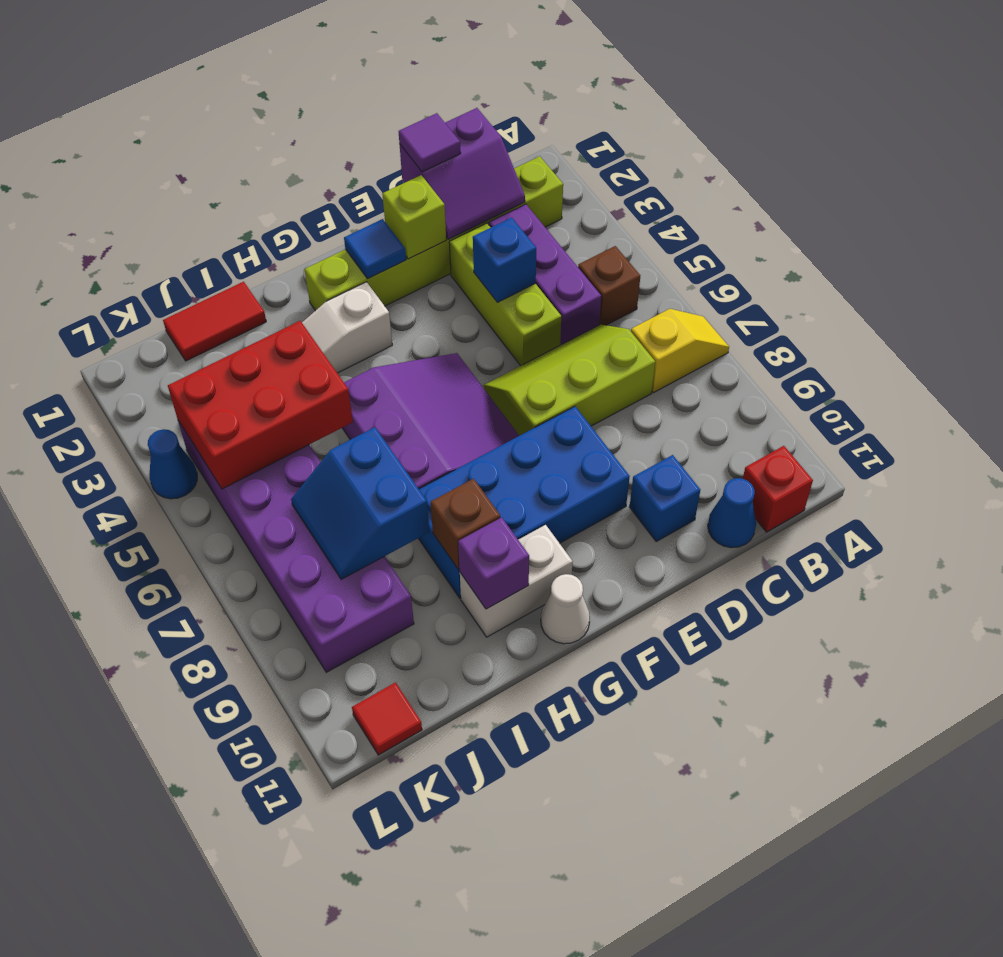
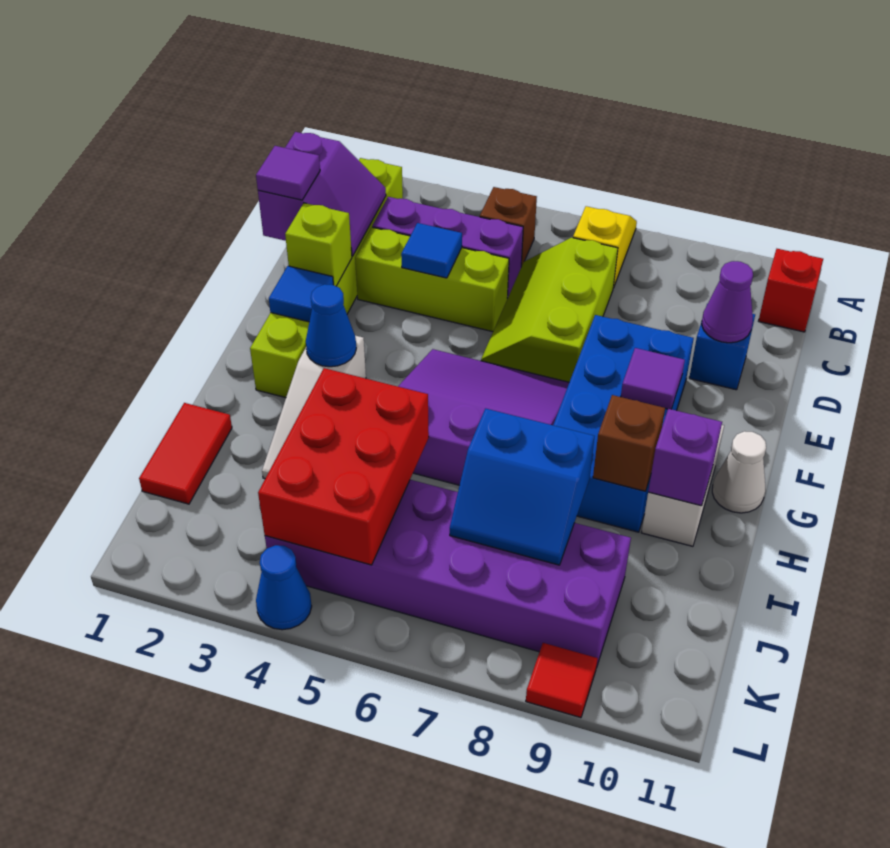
blue 1x1 cone [708,478,756,548] -> blue 1x1 cone moved to [306,284,356,367]
blue 1x1 brick [473,217,536,302] -> blue 1x1 tile [401,223,462,278]
none -> purple 1x1 cone [702,261,753,343]
none -> purple 1x1 tile [621,348,685,409]
red 1x1 tile [352,682,422,755] -> red 1x1 tile moved to [526,643,598,718]

